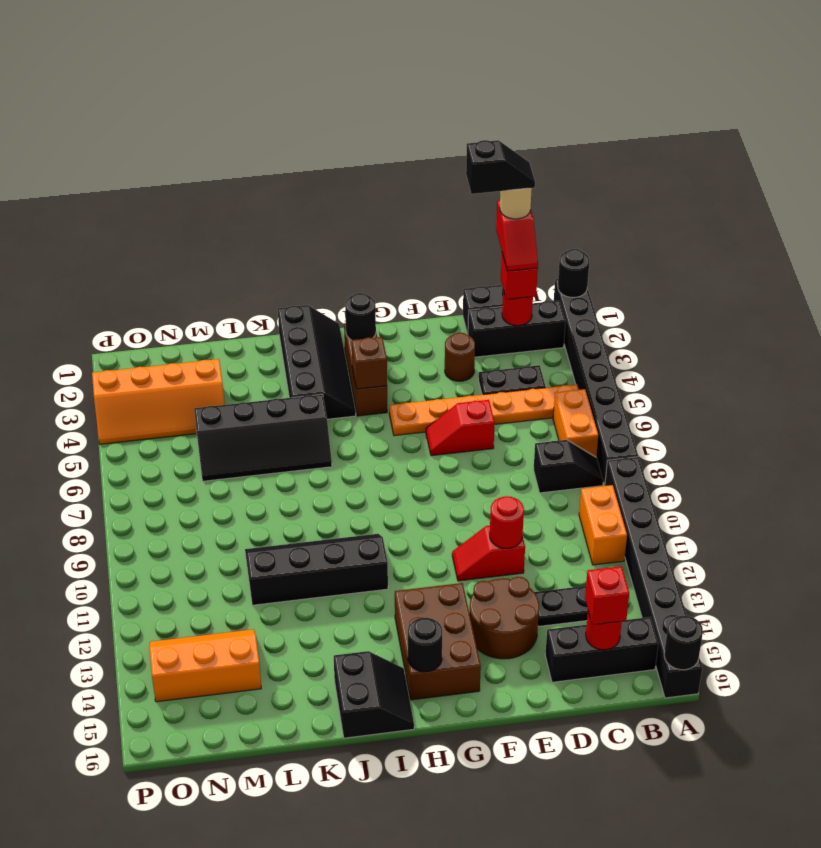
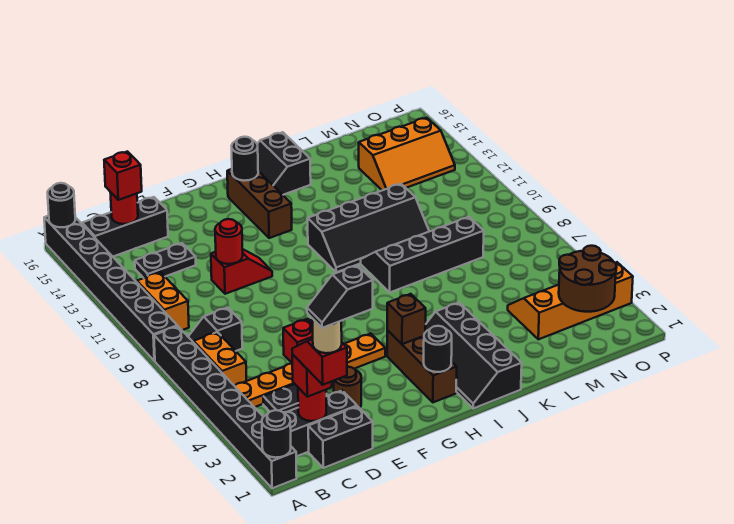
brown 2x2 round brick [469,577,539,659] -> brown 2x2 round brick moved to [559,246,617,312]
brown 2x3 brick [395,583,481,700] -> brown 1x3 brick [227,169,292,238]
black 2x4 slope [194,394,332,481] -> black 2x4 slope moved to [361,217,484,292]

